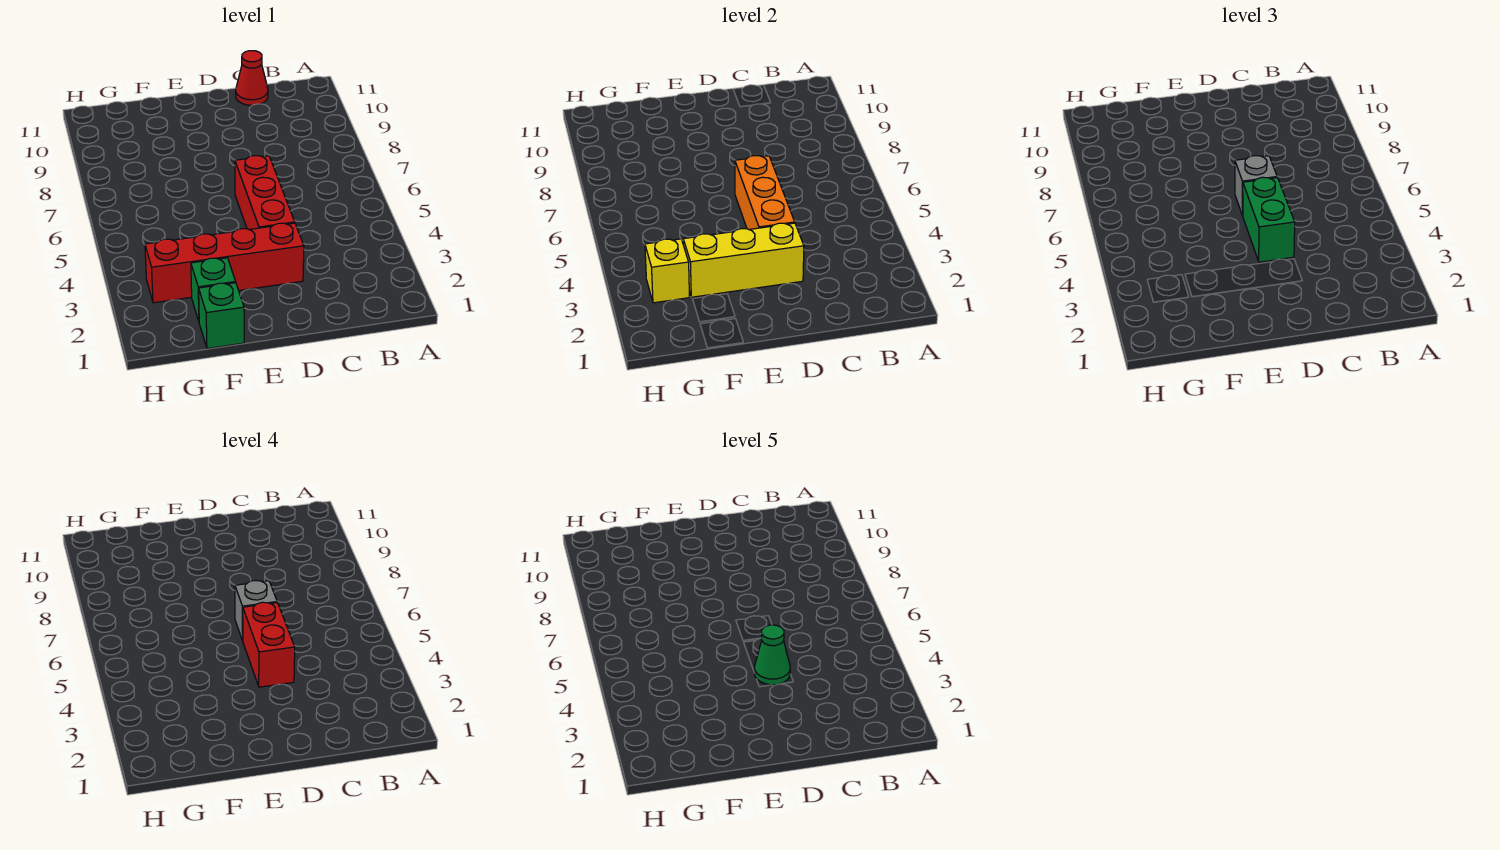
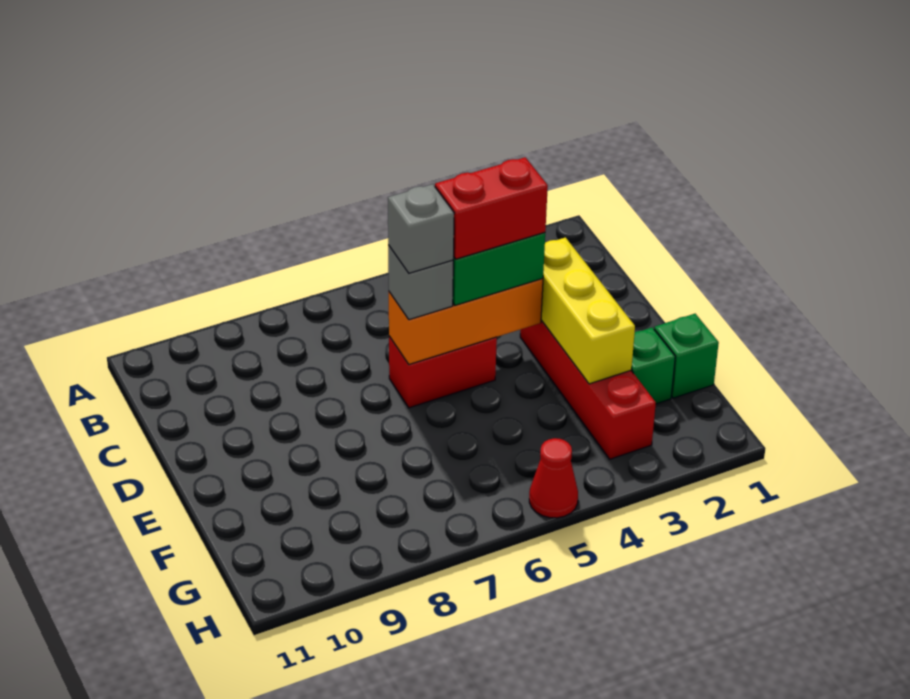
red 1x1 cone [236,51,268,105] -> red 1x1 cone moved to [529,438,578,518]
red 1x3 brick [235,156,295,230] -> red 1x2 brick [389,336,497,408]
green 1x1 cone [754,625,790,685] -> none
yellow 1x1 brick [645,239,690,303] -> none

